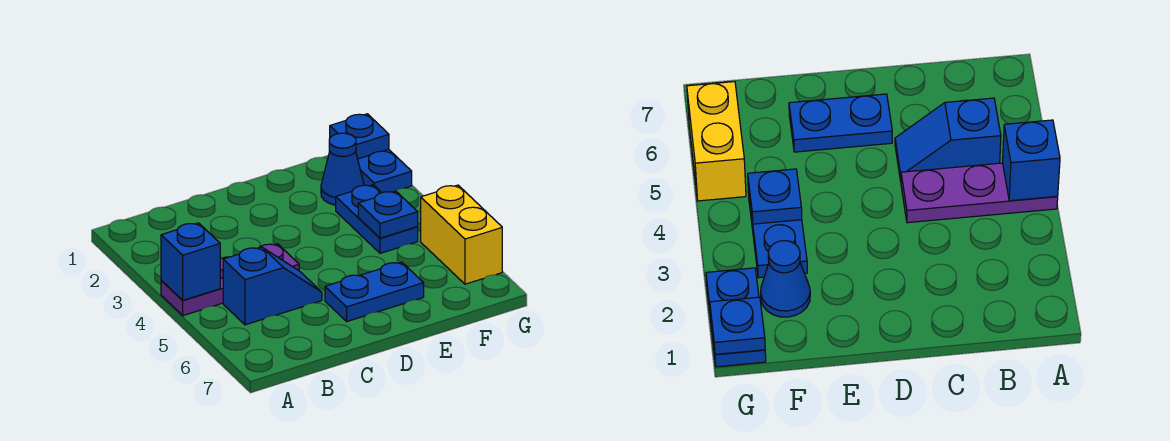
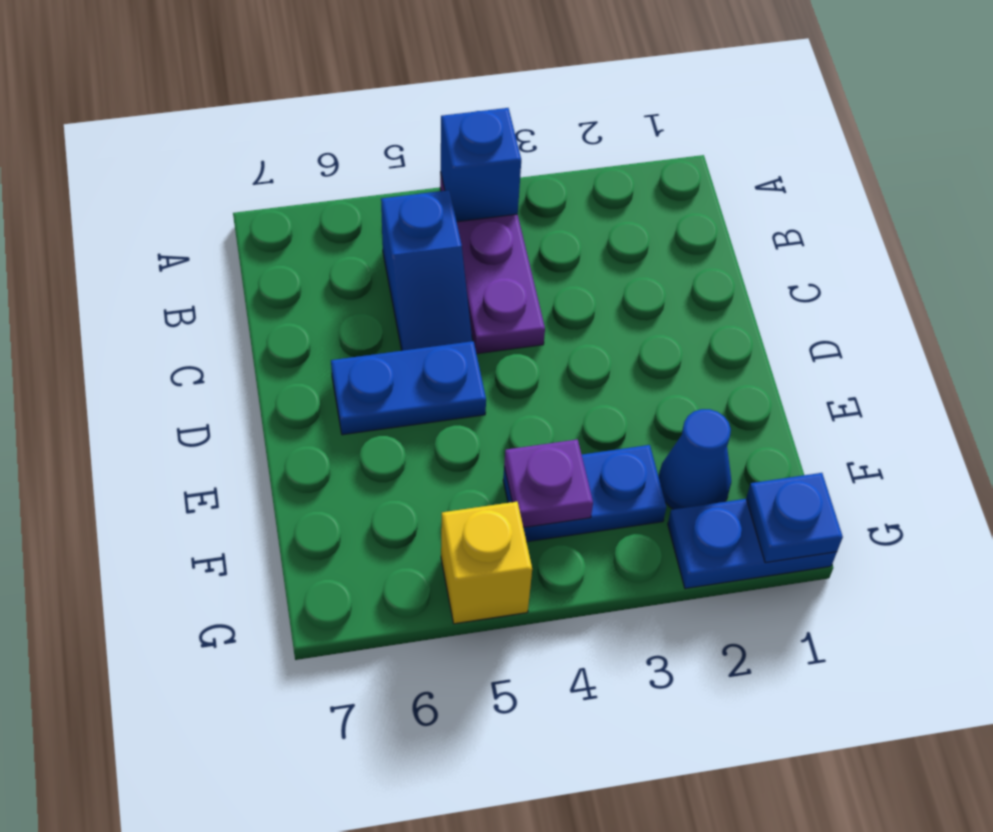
blue 1x2 plate [325,262,424,321] -> blue 1x2 plate turned to [331,341,486,435]
blue 1x1 plate [358,191,418,238] -> purple 1x1 plate [504,439,593,528]
yellow 1x2 brick [421,185,502,284] -> yellow 1x1 brick [441,502,532,624]

